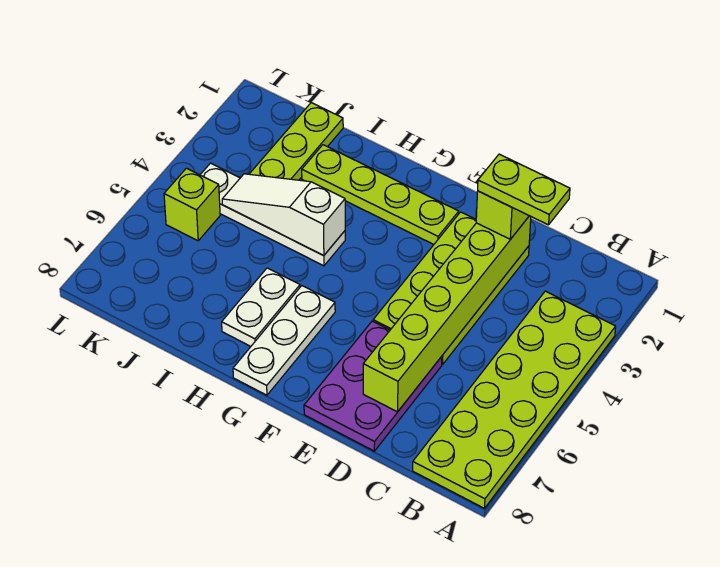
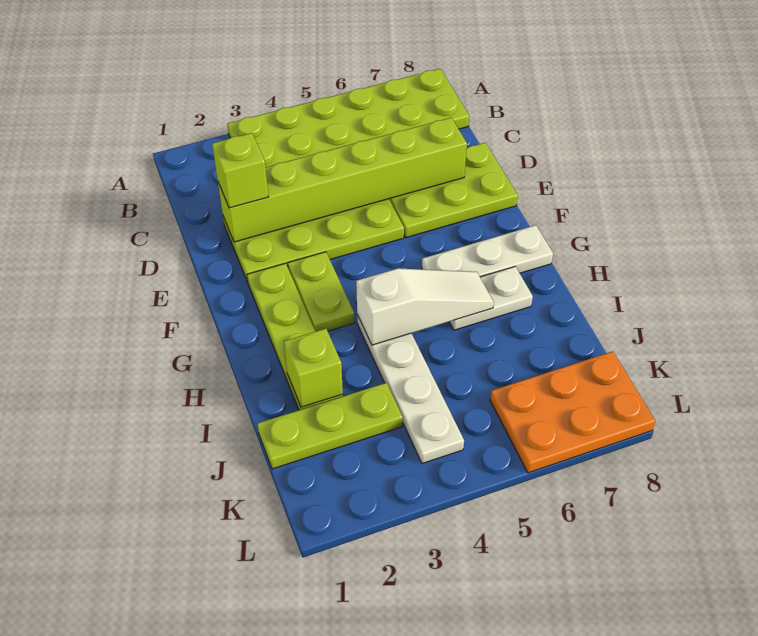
lime 1x2 plate [478,154,570,225] -> lime 1x2 plate moved to [288,252,355,331]
purple 2x3 plate [304,321,442,451] -> lime 2x3 plate [389,143,518,238]
white 1x3 slope [222,174,345,256] -> white 1x3 slope turned to [356,268,494,345]
lime 1x1 brick [164,168,220,241] -> lime 1x1 brick moved to [284,329,343,407]
none -> orange 2x3 plate [490,352,655,473]

